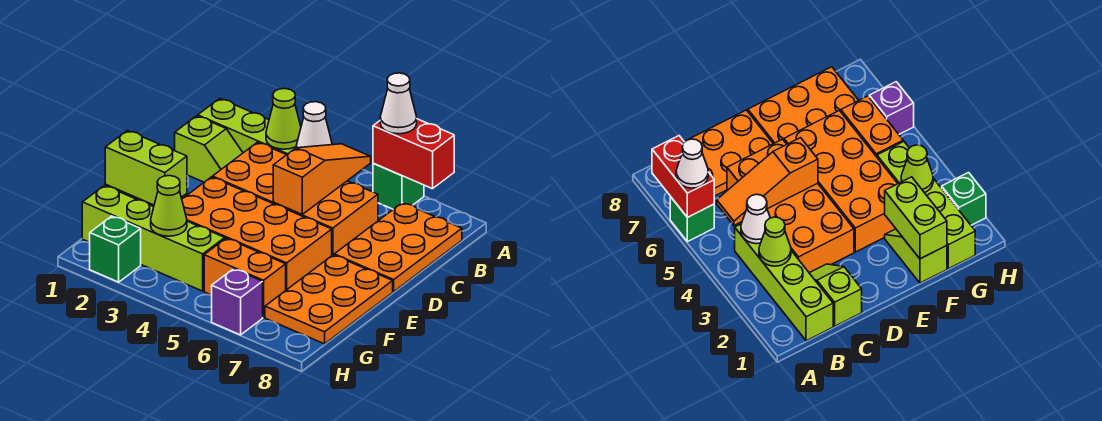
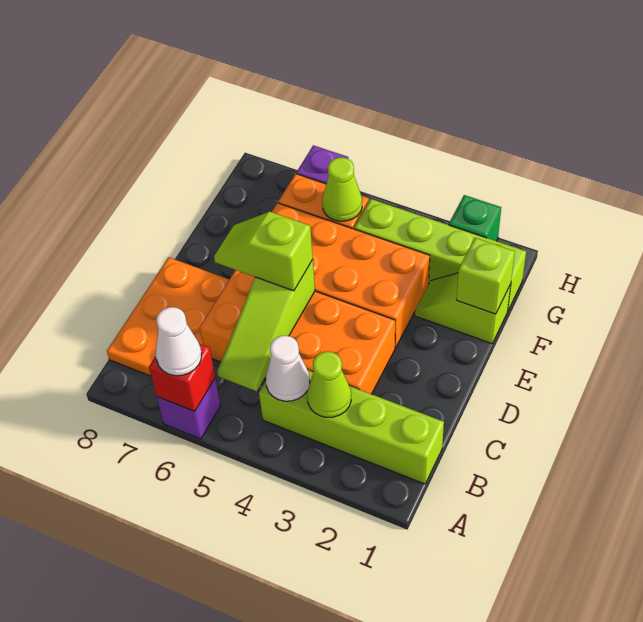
green 1x1 brick [373,163,424,209] -> purple 1x1 brick [157,378,221,439]
red 1x2 brick [373,119,454,189] -> red 1x1 brick [149,344,215,411]
orange 1x3 slope [273,144,371,214] -> lime 1x3 slope [217,260,315,391]
lime 1x2 slope [175,116,243,182] -> lime 1x2 slope moved to [214,212,313,291]
orange 2x3 plate [265,255,393,344] -> none
lime 1x2 brick [105,131,187,205] -> lime 1x1 brick [456,238,515,314]
lime 1x1 cone [151,176,187,236] -> lime 1x1 cone moved to [322,157,362,221]

